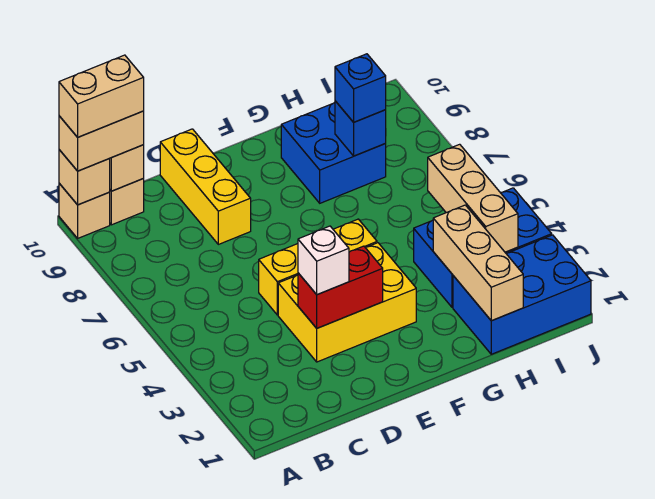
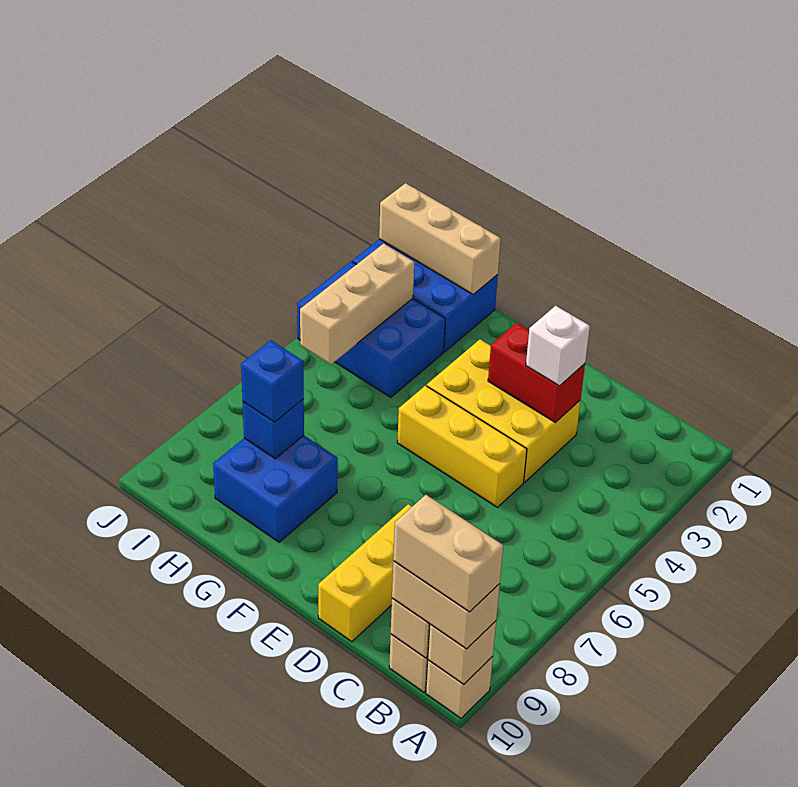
tan 1x3 brick [433,205,523,321] -> tan 1x3 brick turned to [379,183,501,294]

